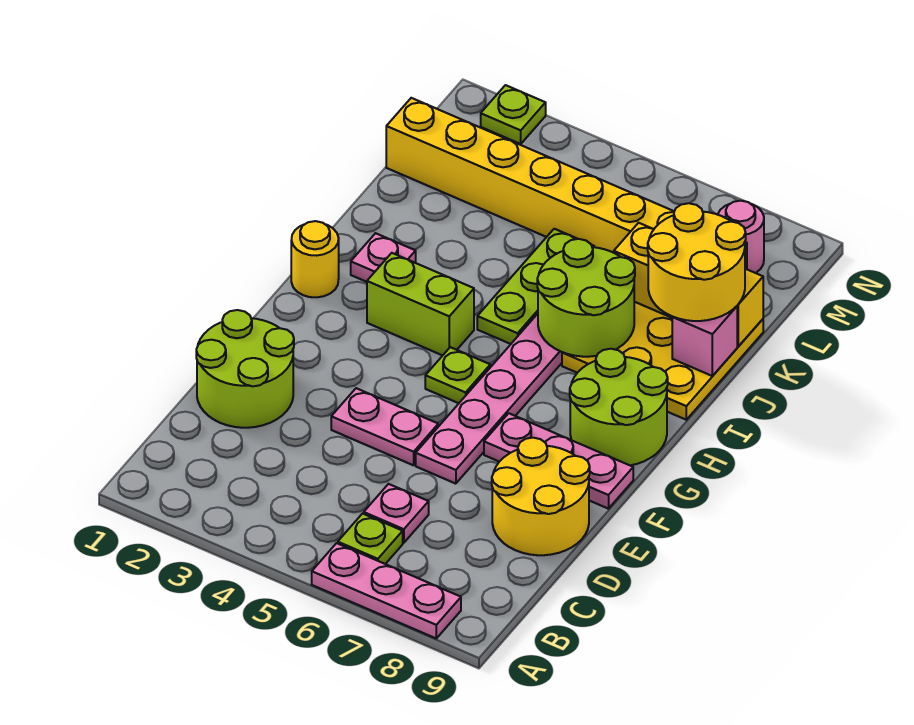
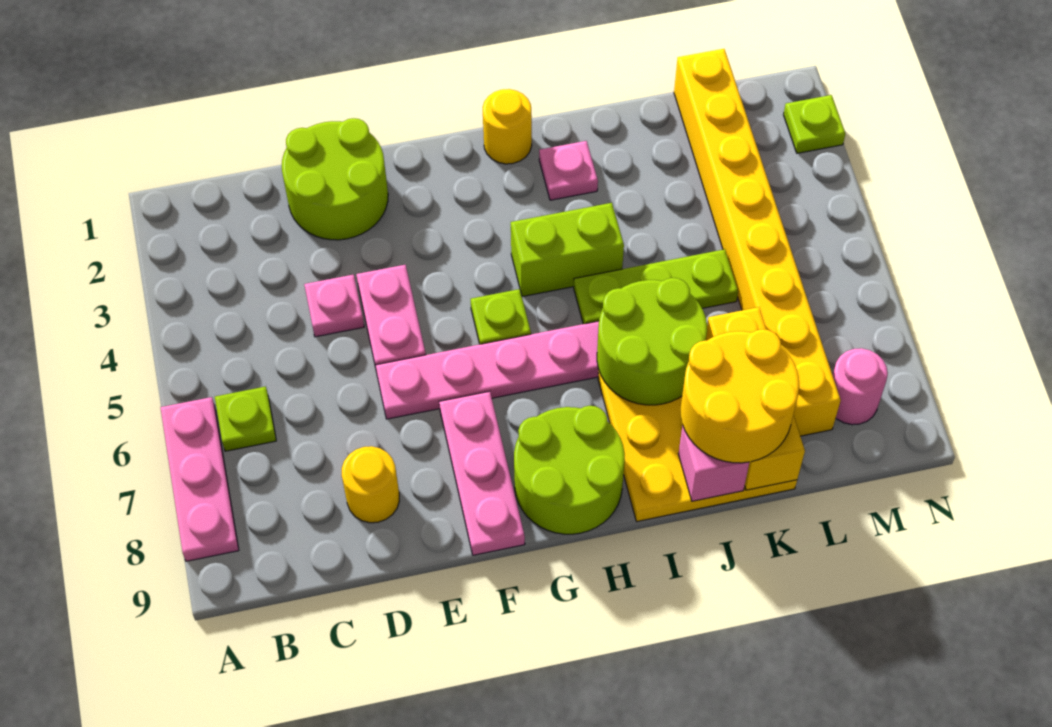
pink 1x1 plate [364,484,429,543] -> pink 1x1 plate moved to [304,275,364,337]
yellow 2x2 round brick [492,438,590,555] -> yellow 1x1 round brick [342,446,399,523]
lime 1x2 brick [367,253,474,355] -> lime 1x2 brick turned to [511,203,624,297]

